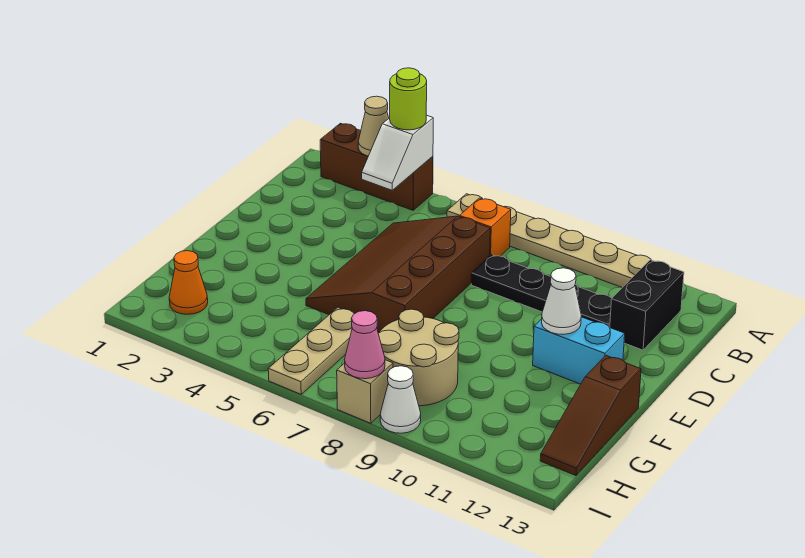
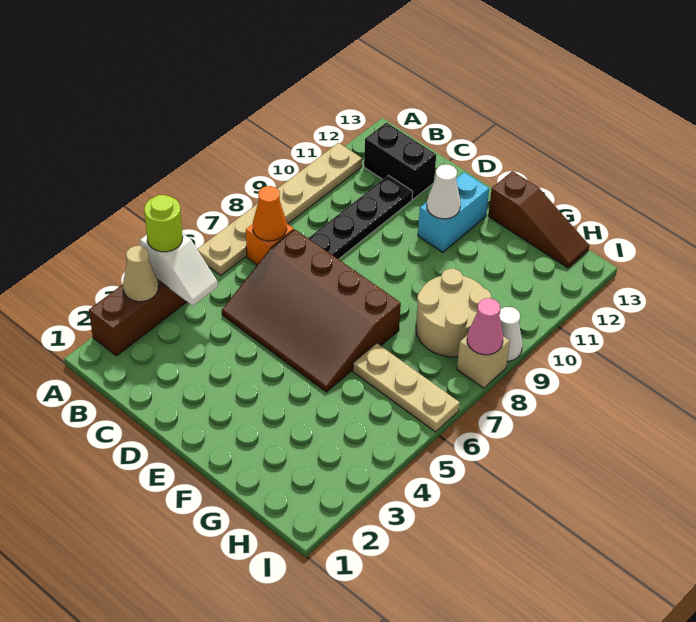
orange 1x1 cone [169,251,208,314] -> orange 1x1 cone moved to [253,186,287,241]

